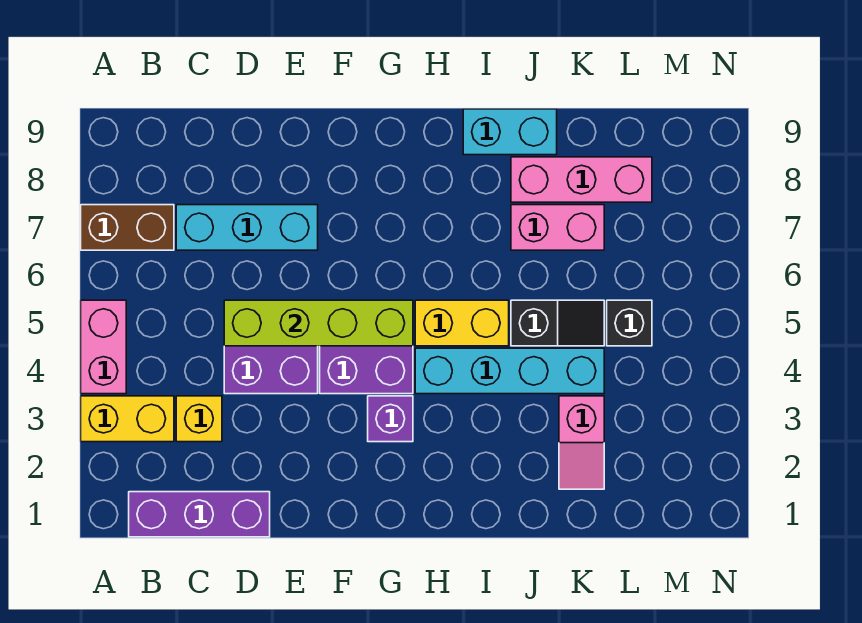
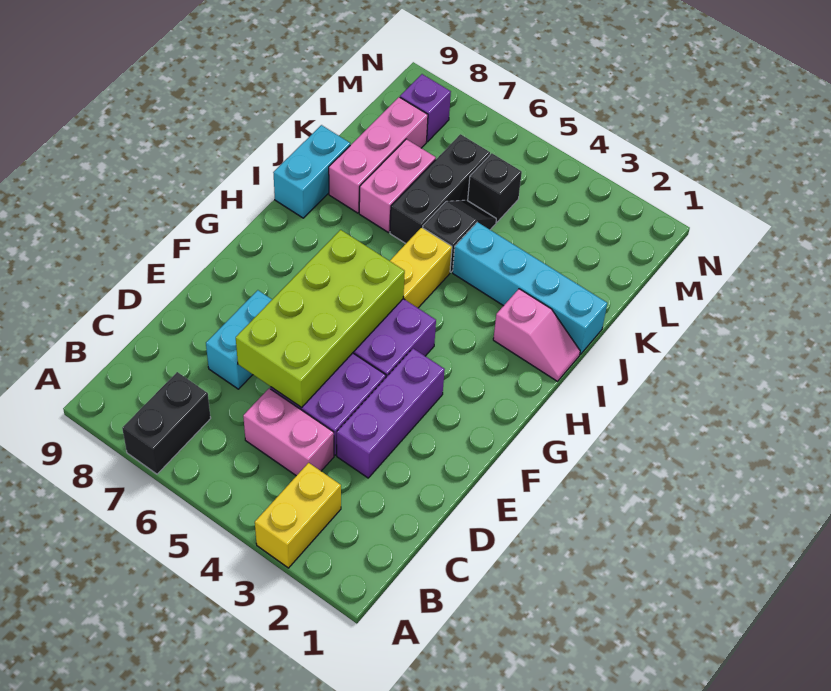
pink 1x2 brick [81,300,126,394] -> pink 1x2 brick moved to [243,388,334,476]
brown 1x2 brick [81,205,174,250] -> black 1x2 brick [122,372,211,474]
purple 1x3 brick [129,492,270,537] -> purple 1x3 brick moved to [337,349,445,478]
yellow 1x1 brick [176,396,222,442] -> none
cyan 1x3 brick [176,205,318,250] -> cyan 1x2 brick [206,290,272,389]
lime 1x4 brick [224,300,413,346] -> lime 2x4 brick [236,230,405,408]
purple 1x1 brick [368,396,413,442] -> purple 1x1 brick moved to [400,74,451,142]
cyan 1x4 brick [415,348,604,394] -> cyan 1x4 brick turned to [453,222,607,354]
none -> black 1x3 brick [390,134,490,244]
pink 1x2 slope [559,396,604,489] -> pink 1x2 slope moved to [493,289,580,381]

